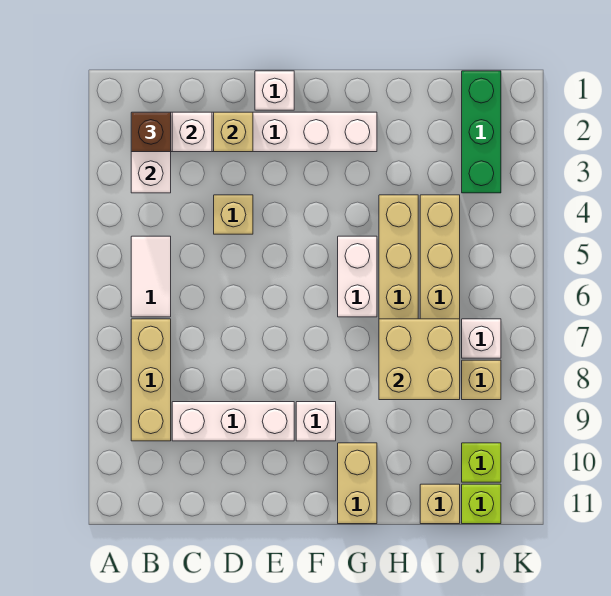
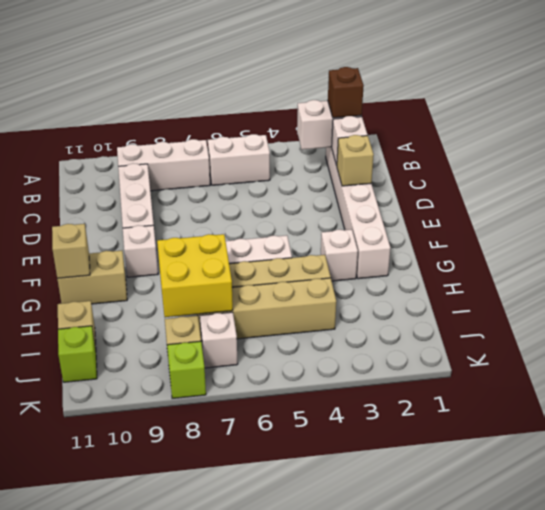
white 1x2 tile [131,236,171,317] -> white 1x2 brick [208,134,270,185]
tan 1x3 brick [131,319,171,441] -> white 1x3 brick [117,139,210,191]
tan 1x1 brick [214,195,253,234] -> tan 1x1 brick moved to [52,223,90,278]
white 1x1 brick [255,71,294,110] -> white 1x1 brick moved to [321,230,358,281]
tan 2x2 brick [379,319,460,400] -> yellow 2x2 brick [157,234,233,317]
green 1x3 brick [462,71,501,193] -> none
lime 1x1 brick [462,443,501,482] -> lime 1x1 brick moved to [167,341,206,398]

